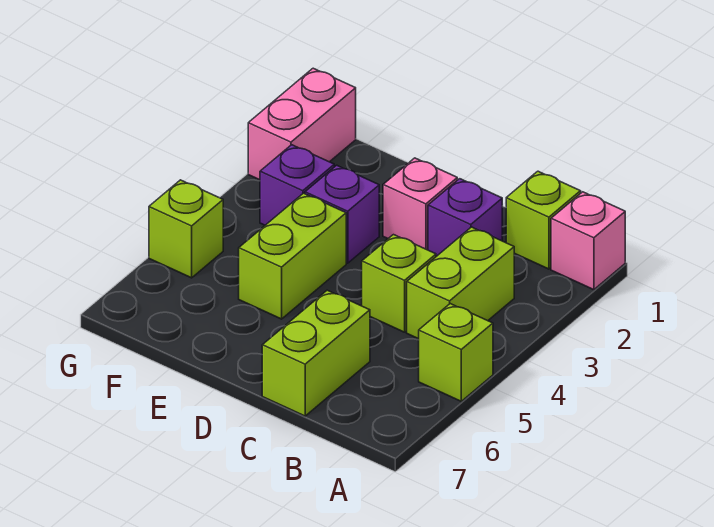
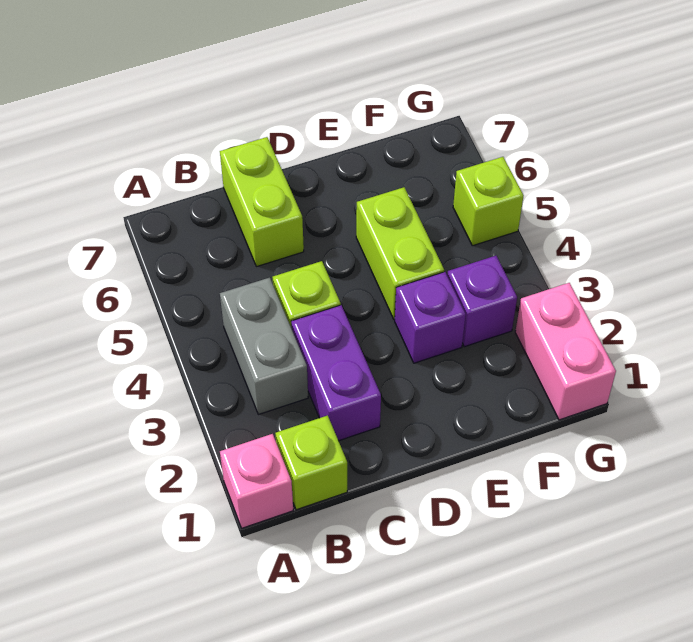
lime 1x1 brick [419,304,493,401] -> none
lime 1x2 brick [407,227,514,339] -> grey 1x2 brick [220,277,308,414]
purple 1x1 brick [428,179,502,256] -> purple 1x2 brick [291,305,381,441]
pink 1x1 brick [383,158,457,250] -> none

